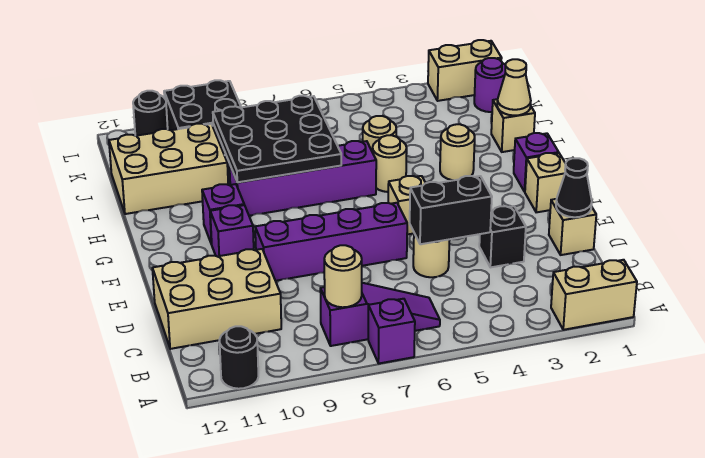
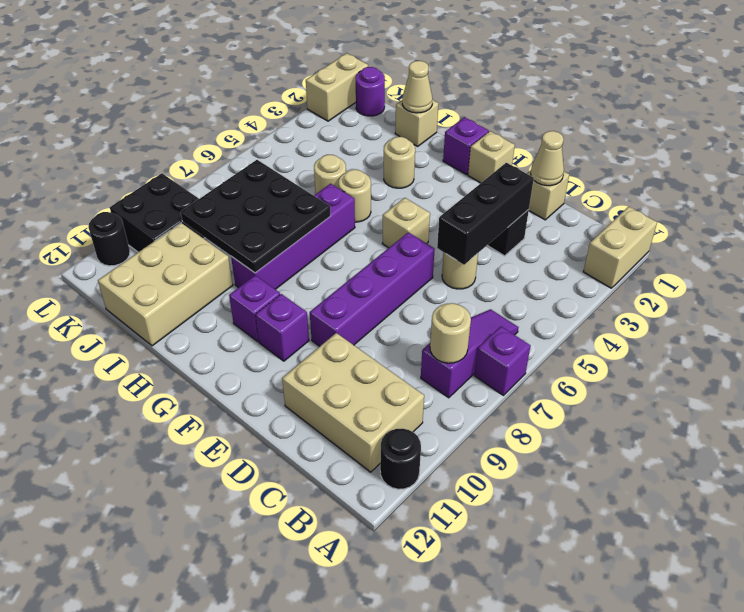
tan 2x3 brick [152,249,281,349] -> tan 2x3 brick turned to [282,333,424,472]
black 1x1 cone [556,158,592,217] -> tan 1x1 cone [531,131,564,186]
black 1x2 brick [410,176,492,244] -> black 1x3 brick [437,163,534,265]

